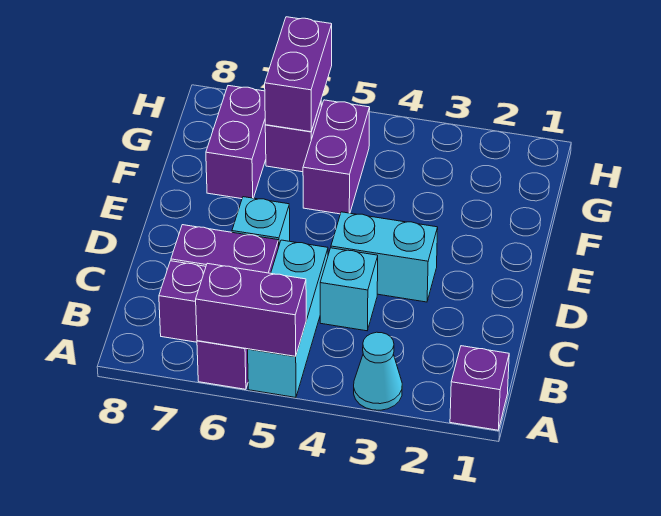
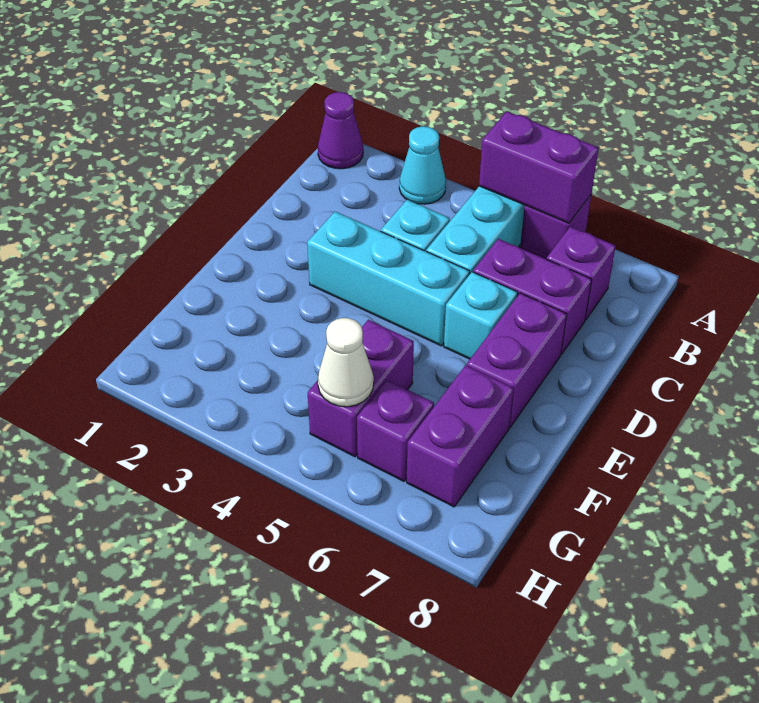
purple 1x1 brick [450,346,509,430] -> purple 1x1 cone [318,92,363,169]
cyan 1x2 brick [331,212,438,302] -> cyan 1x3 brick [307,212,470,346]
none -> white 1x1 cone [318,318,374,407]
purple 1x2 brick [265,17,332,132] -> purple 1x2 brick moved to [467,293,567,427]

